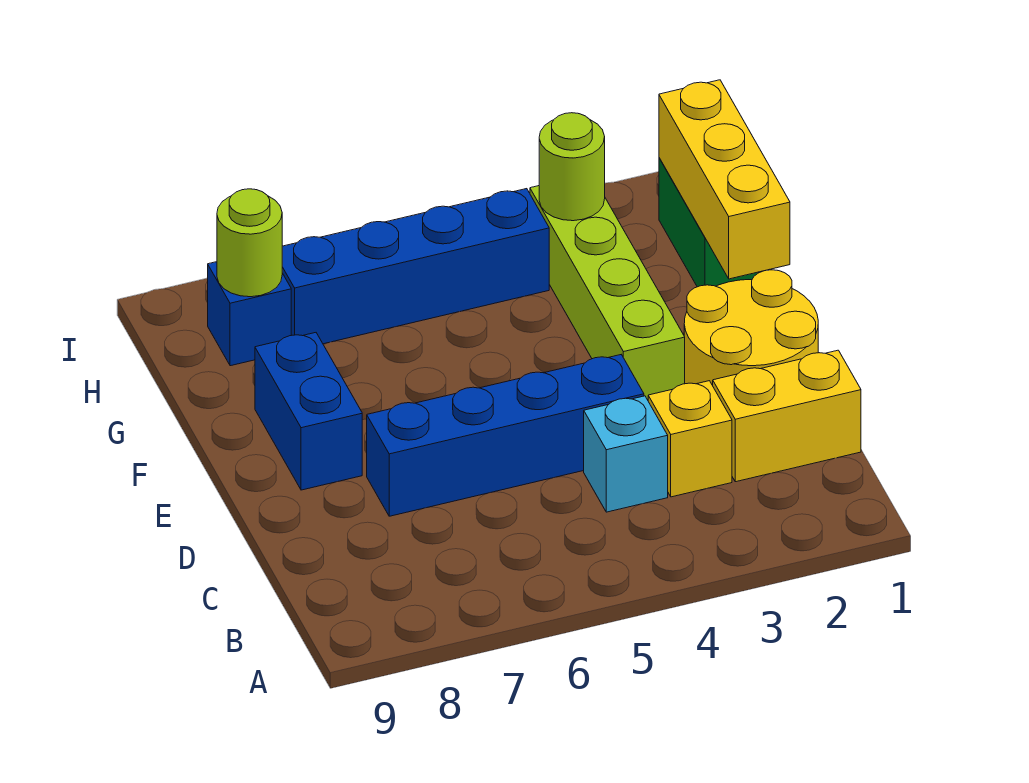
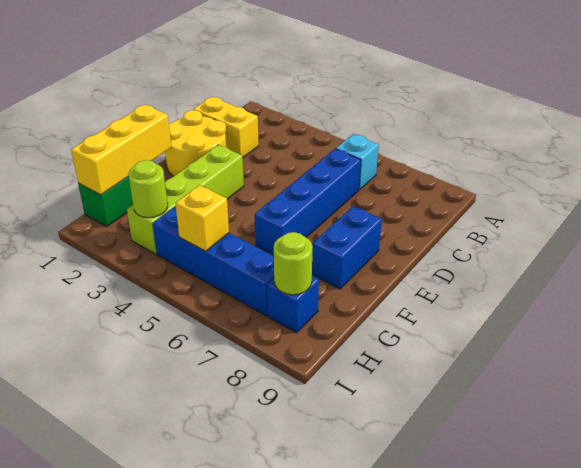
yellow 1x1 brick [648,381,732,497] -> yellow 1x1 brick moved to [175,185,229,251]
cyan 1x1 brick [584,396,668,512] -> cyan 1x1 brick moved to [336,134,379,190]
blue 1x4 brick [367,355,644,516] -> blue 1x4 brick turned to [255,149,361,255]

